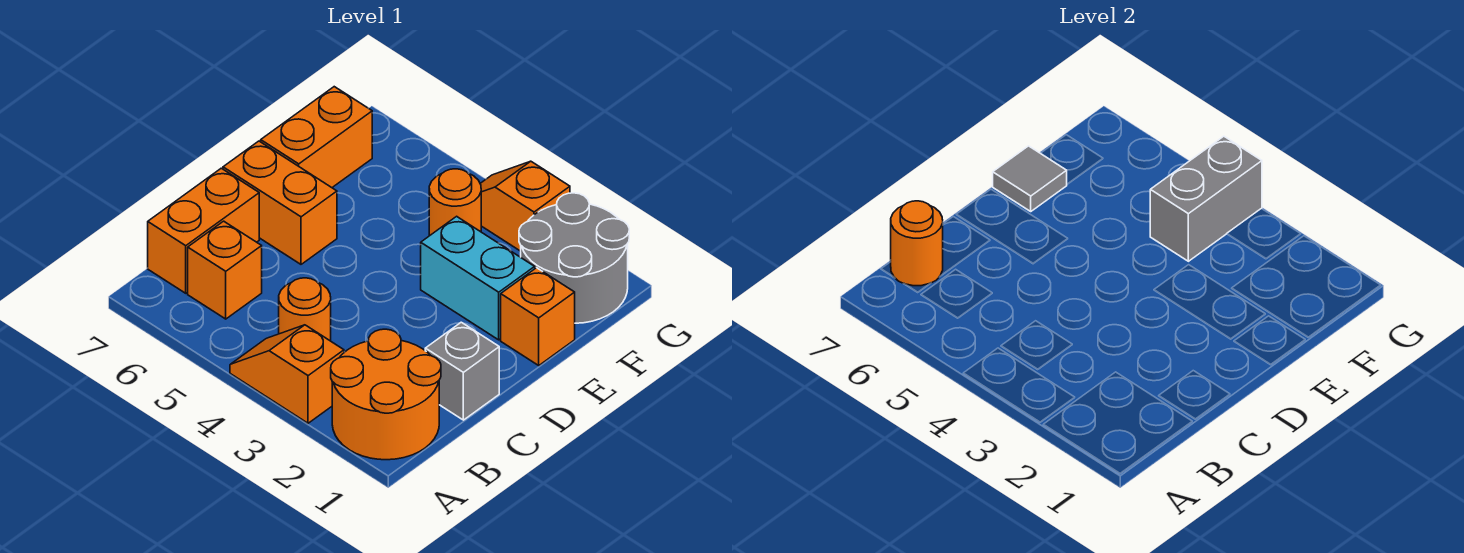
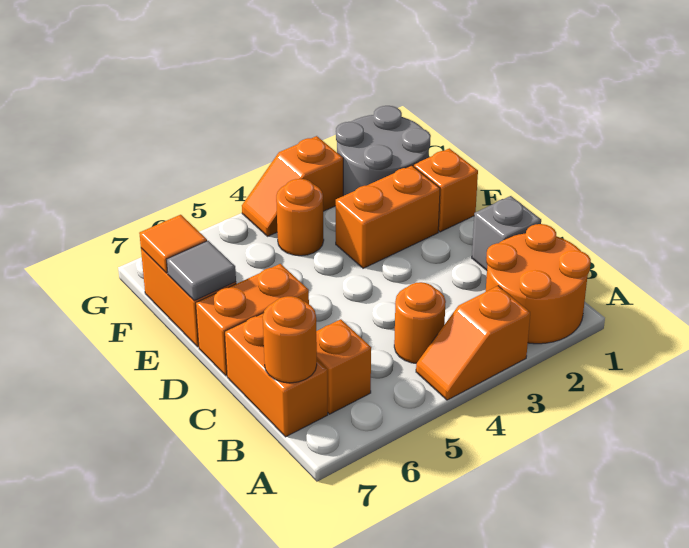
cyan 1x2 brick [421,216,535,340] -> orange 1x2 brick [336,165,440,268]
grey 1x2 brick [1150,136,1262,261] -> none
none -> orange 1x1 tile [139,215,207,273]

